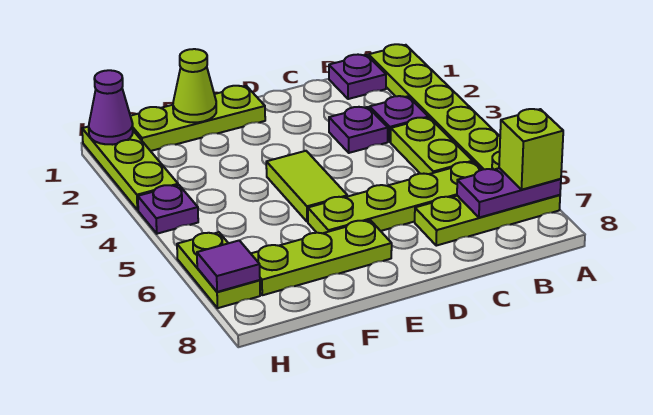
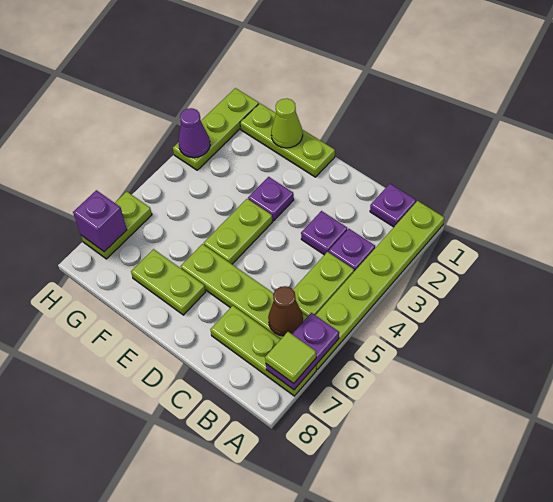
purple 1x2 plate [457,168,561,218] -> purple 1x2 plate turned to [266,313,339,390]
lime 1x1 brick [499,109,563,190] -> lime 1x1 tile [265,332,316,383]
none -> brown 1x1 cone [268,286,303,336]
lime 1x2 tile [266,151,347,222] -> lime 1x2 plate [204,199,272,264]
lime 1x3 plate [251,220,392,295] -> lime 1x2 plate [131,249,206,315]
purple 1x1 cone [89,70,133,145] -> purple 1x1 cone moved to [178,108,210,158]
purple 1x1 plate [138,185,198,234] -> purple 1x1 plate moved to [248,177,294,221]
purple 1x1 tile [197,240,260,292] -> purple 1x1 brick [73,190,127,252]

